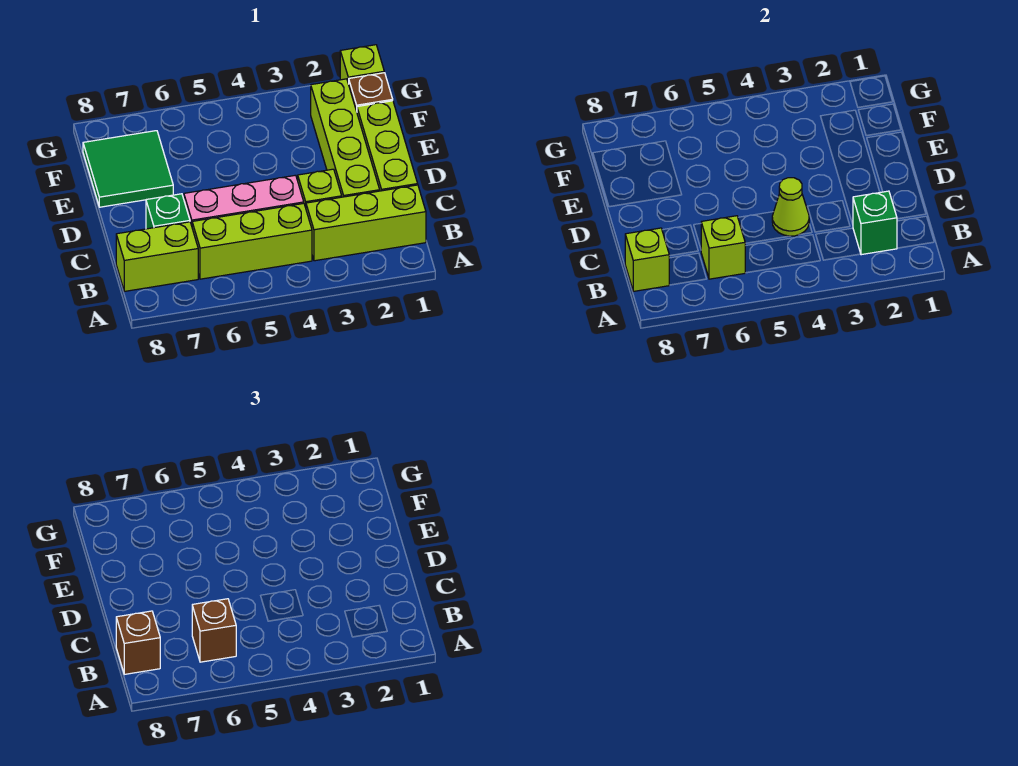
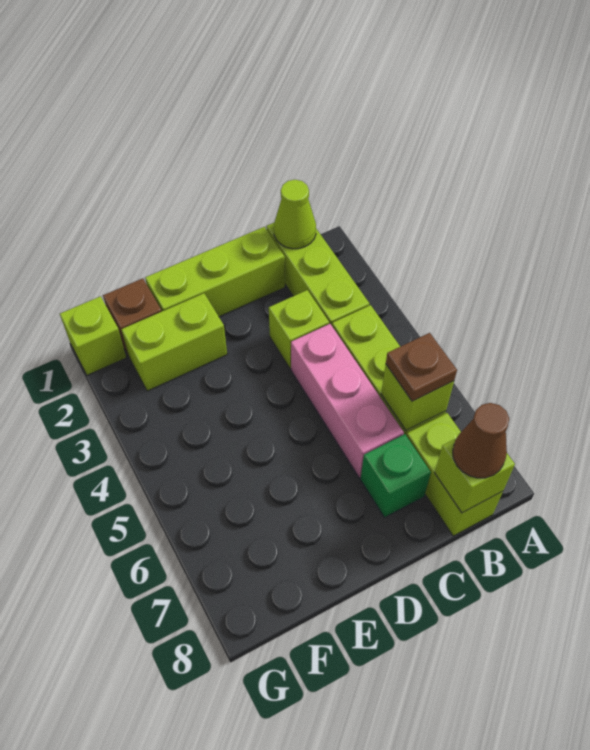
green 1x1 brick [853,191,897,255] -> none
brown 1x1 brick [192,599,236,662] -> brown 1x1 plate [386,333,457,401]
brown 1x1 brick [116,611,160,674] -> brown 1x1 cone [453,403,509,478]
lime 1x4 brick [311,79,380,197] -> lime 1x2 brick [121,293,227,391]
lime 1x1 cone [772,178,809,236] -> lime 1x1 cone moved to [274,180,316,249]
green 2x2 tile [83,131,173,207] -> none

